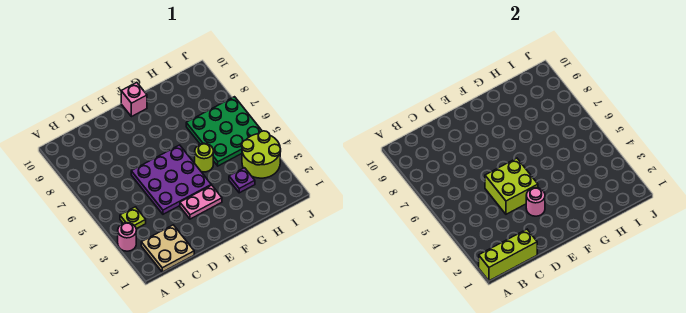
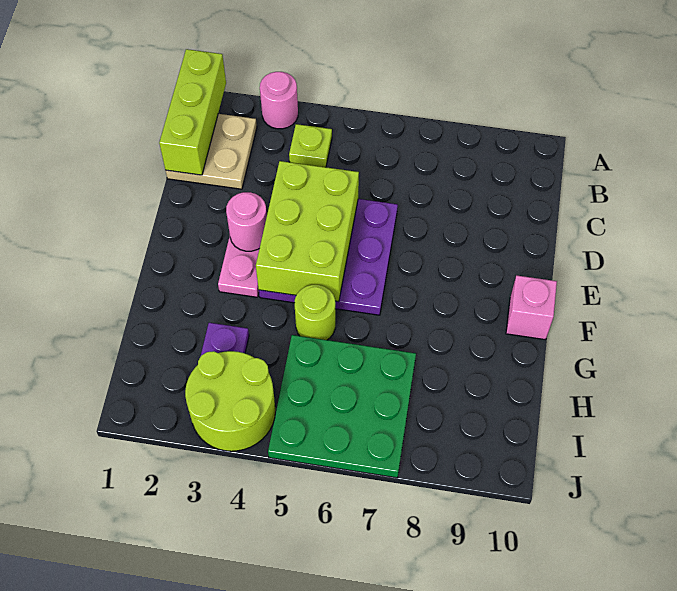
lime 2x2 brick [485,158,538,214] -> lime 2x3 brick [256,161,359,302]

